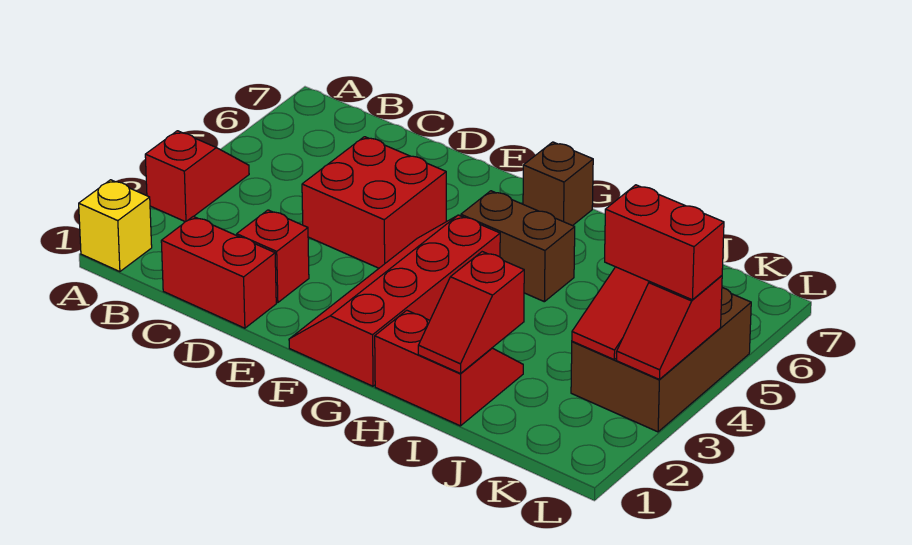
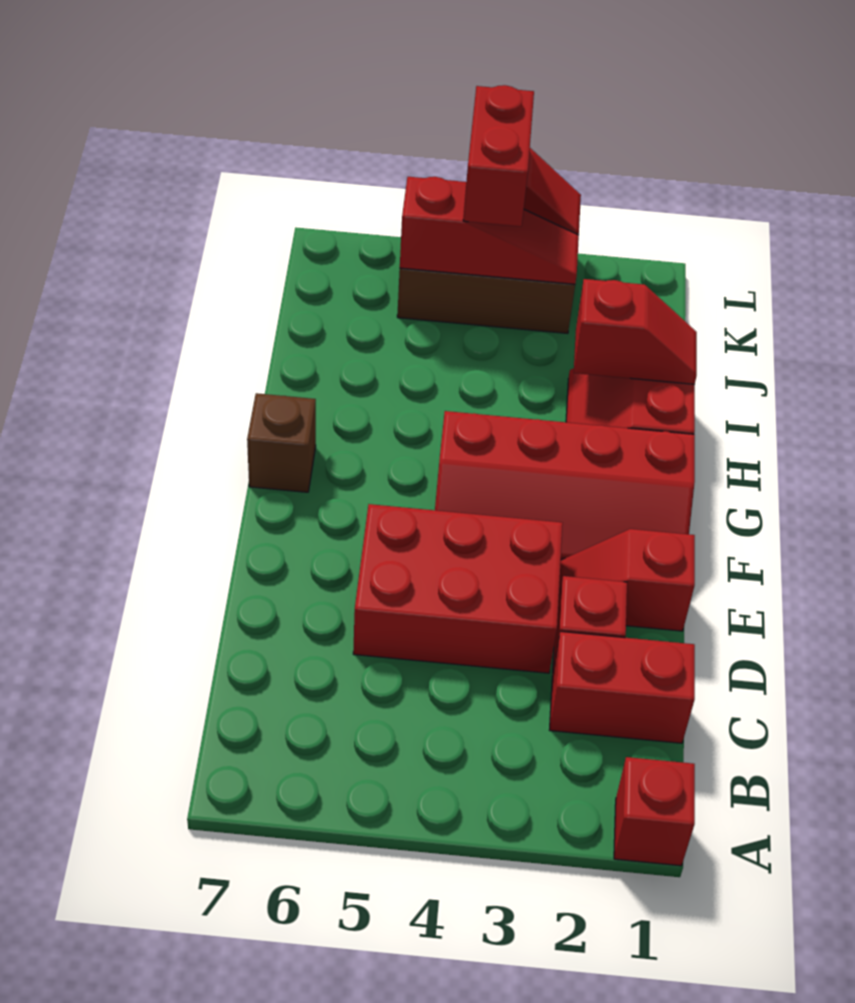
yellow 1x1 brick [79,180,152,272] -> red 1x1 brick [614,757,695,866]
red 1x2 slope [145,131,249,222] -> red 1x2 slope moved to [558,529,695,631]
red 1x2 brick [161,216,276,328] -> red 1x2 brick turned to [550,631,695,743]
red 2x2 brick [302,137,446,268] -> red 2x3 brick [353,504,563,673]
brown 1x2 brick [461,191,575,302] -> none

